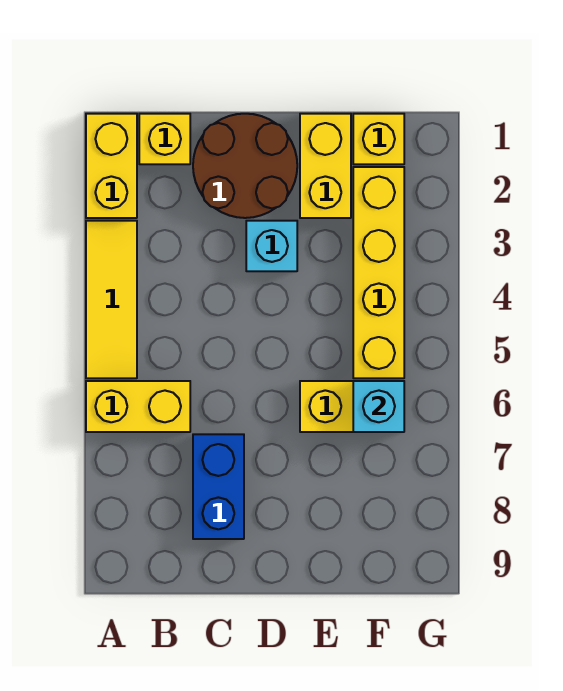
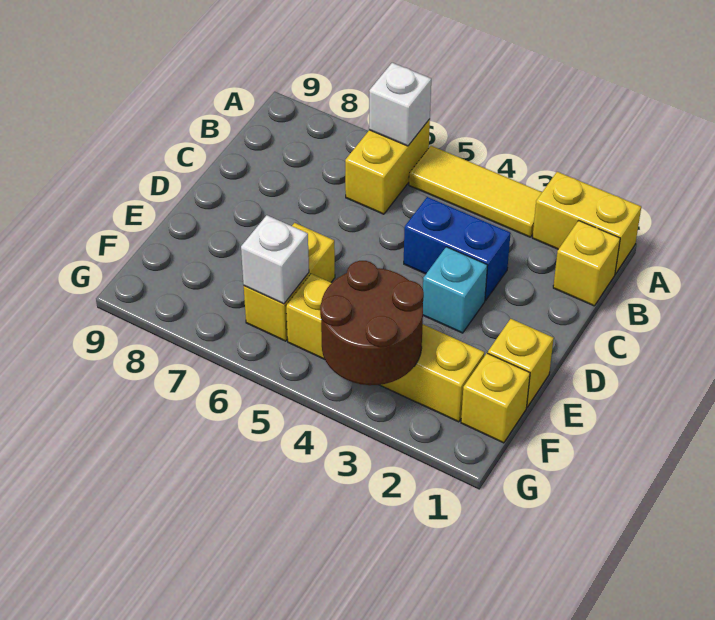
none -> white 1x1 brick [369,63,431,146]
brown 2x2 round brick [193,114,297,218] -> brown 2x2 round brick moved to [320,261,424,385]
blue 1x2 brick [193,434,244,539] -> blue 1x2 brick moved to [404,197,511,300]
yellow 1x2 brick [300,114,351,218] -> yellow 1x1 brick [488,319,554,407]
cyan 1x1 brick [353,381,404,432] -> white 1x1 brick [241,215,309,304]

